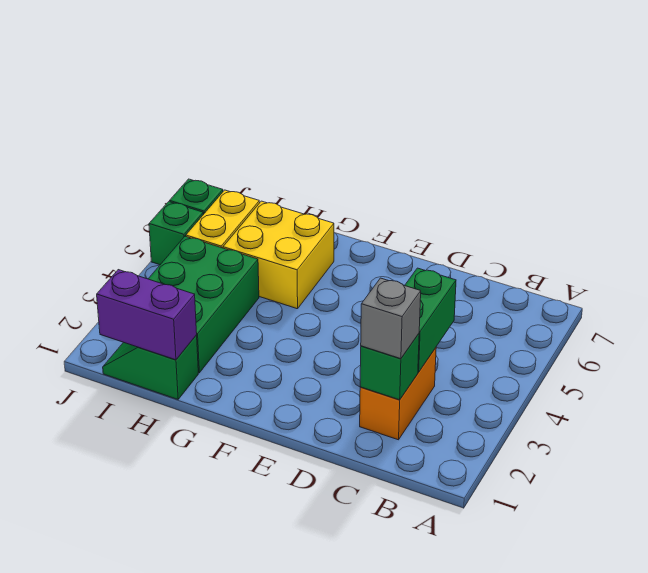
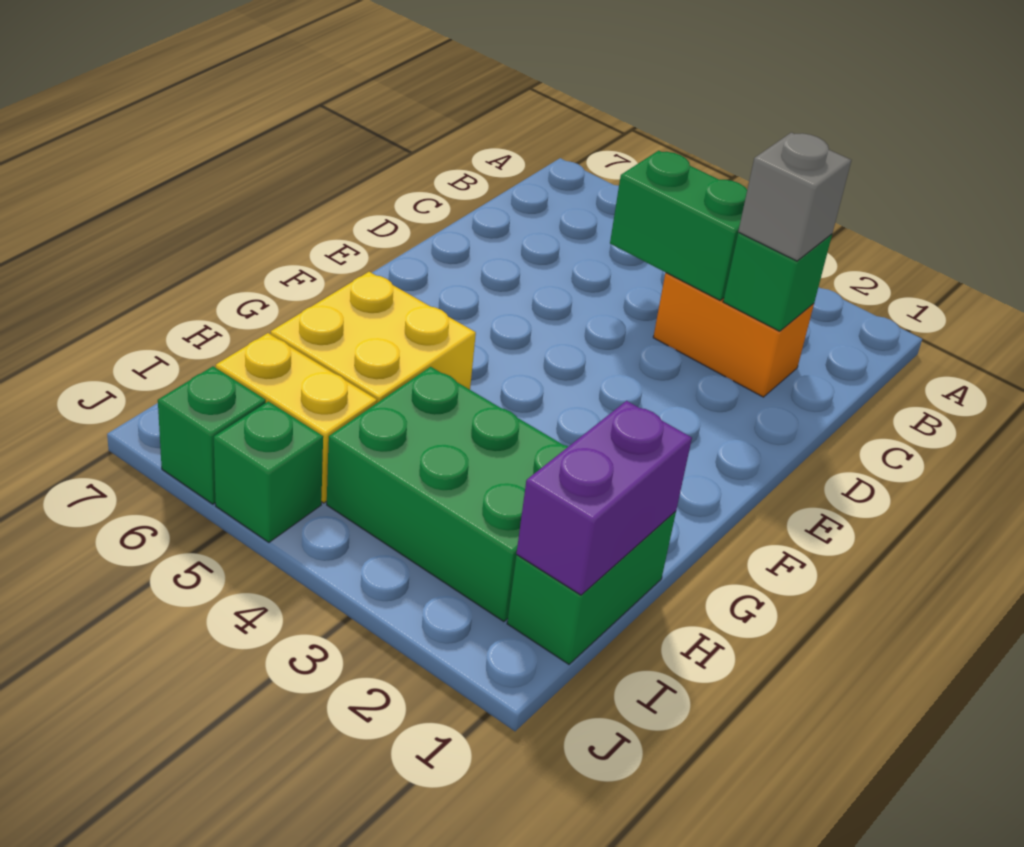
green 1x2 slope [103,335,198,399] -> green 1x2 brick [507,511,676,664]

